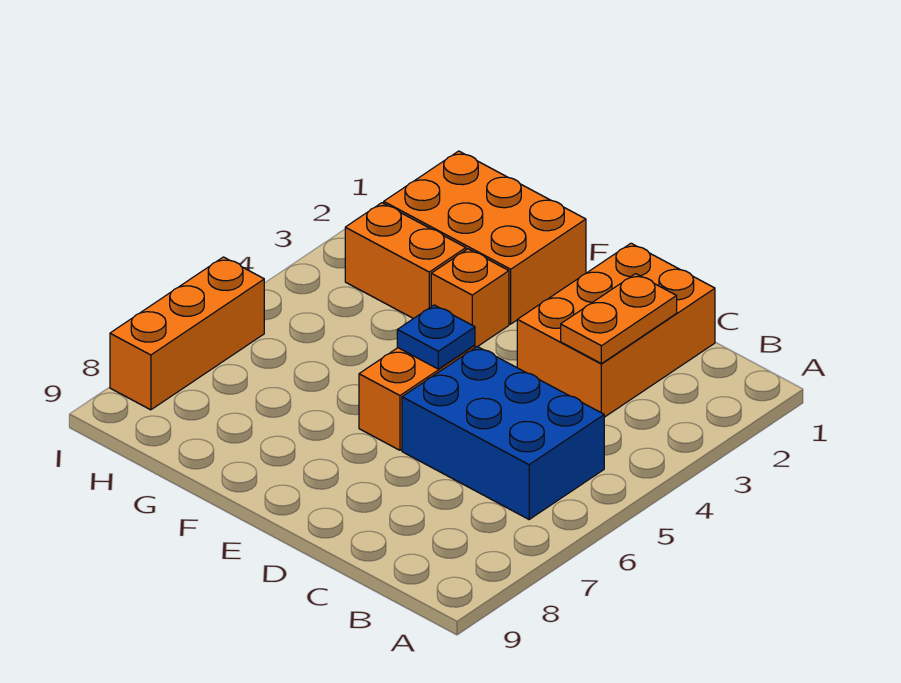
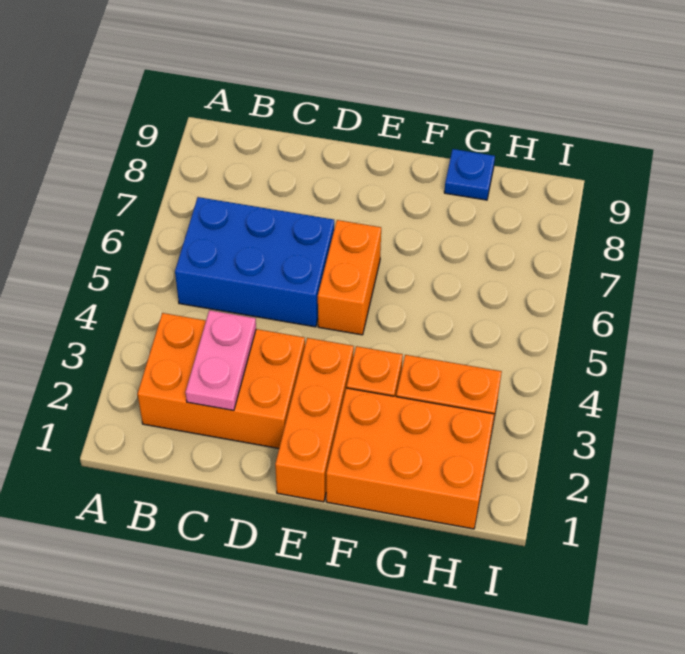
orange 2x3 brick [517,243,715,417] -> orange 2x3 brick turned to [137,313,305,448]
orange 1x2 plate [561,274,677,364] -> pink 1x2 plate [186,310,256,411]
blue 1x1 plate [397,305,475,369] -> blue 1x1 plate moved to [444,149,495,200]
orange 1x3 brick [110,257,264,410] -> orange 1x3 brick moved to [275,338,354,502]

